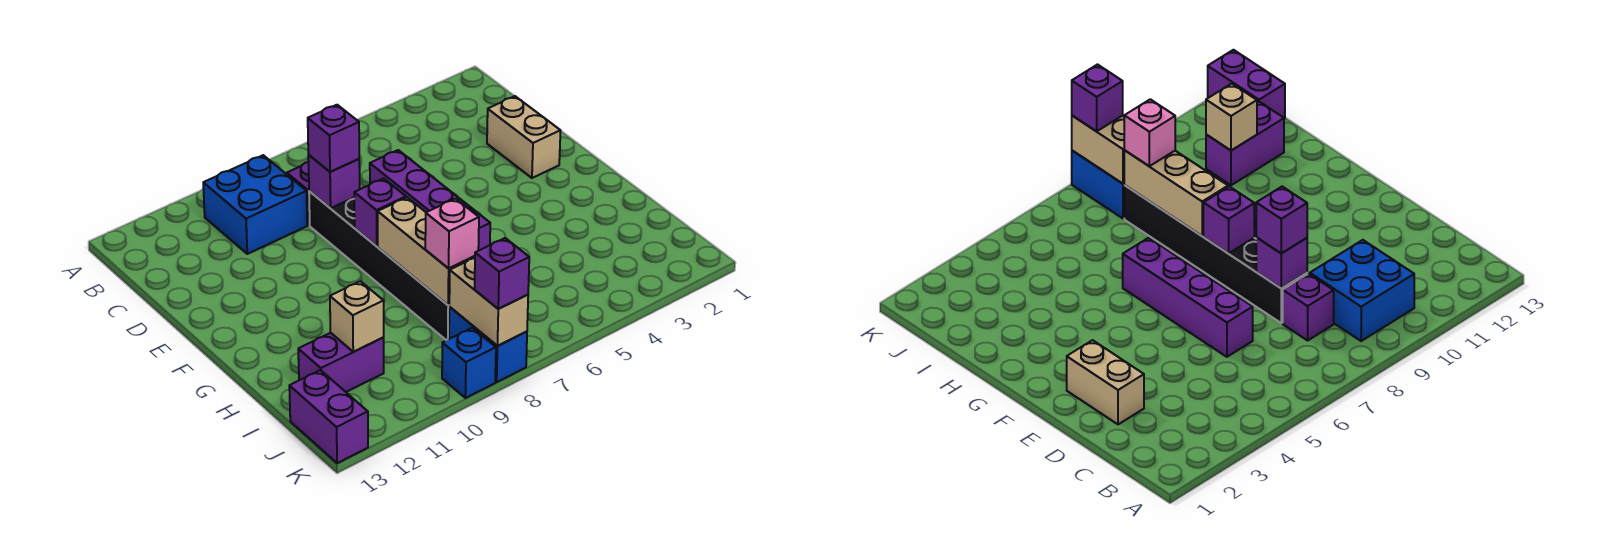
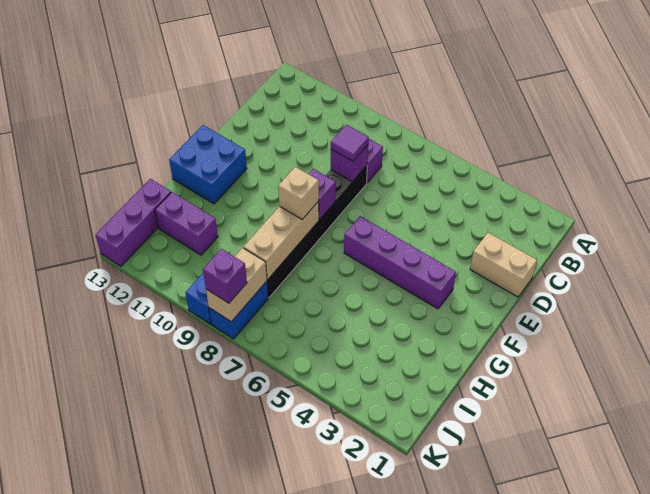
blue 2x2 brick [203,155,307,254] -> blue 2x2 brick moved to [169,125,247,204]
tan 1x2 brick [487,96,561,178] -> tan 1x2 brick turned to [470,233,537,297]
purple 1x4 brick [370,150,490,251] -> purple 1x4 brick turned to [344,216,456,309]
purple 1x1 brick [308,105,359,172] -> purple 1x1 tile [331,125,369,161]
pink 1x1 brick [425,199,479,268] -> none
tan 1x1 brick [330,281,384,352] -> tan 1x1 brick moved to [278,167,319,219]
purple 1x2 brick [289,370,368,463] -> purple 1x3 brick [95,179,171,266]

